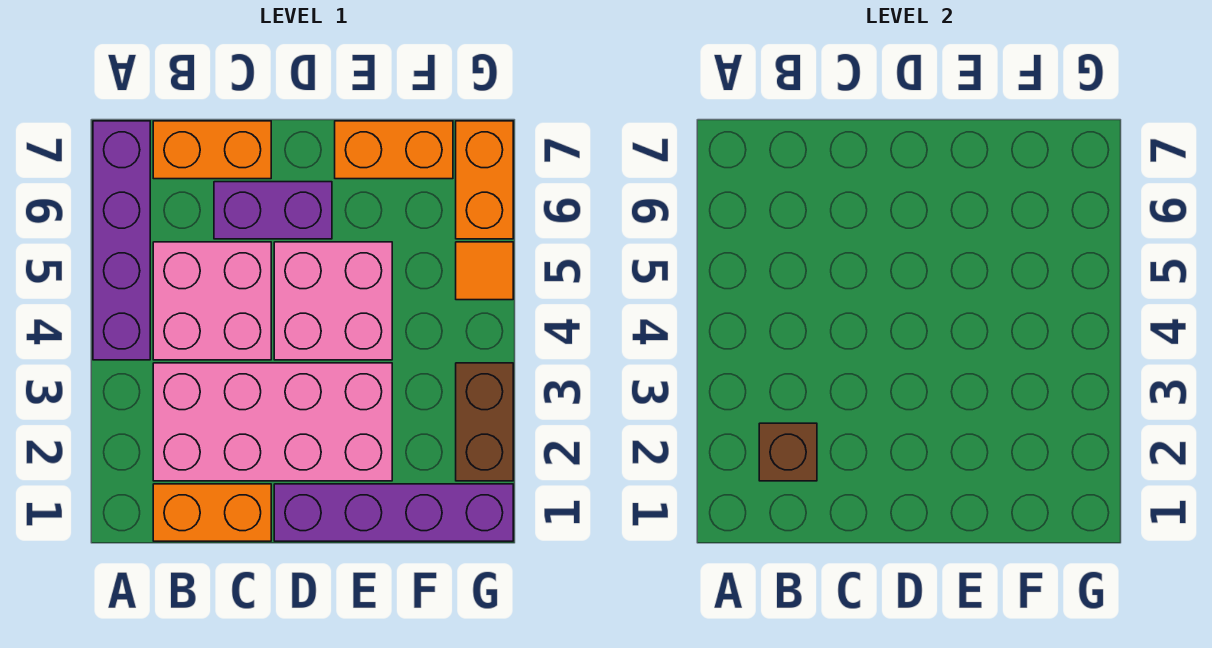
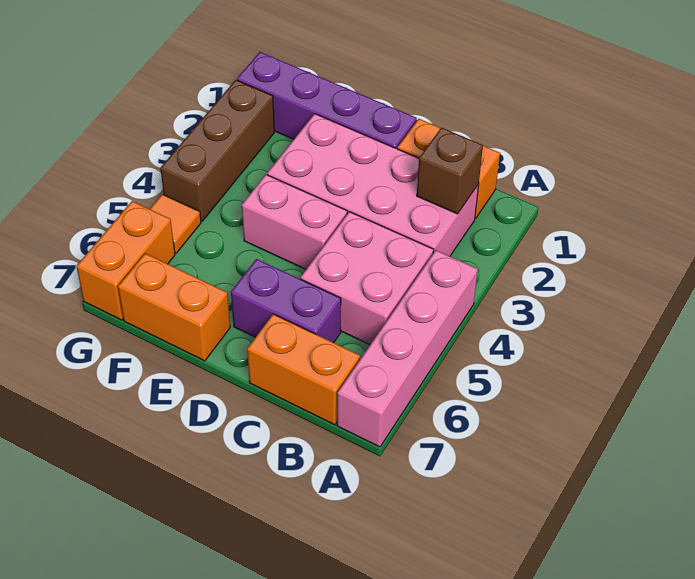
purple 1x4 brick [93,121,150,360] -> pink 1x4 brick [337,250,478,447]
pink 2x2 brick [274,242,392,360] -> pink 1x2 brick [242,175,347,269]
brown 1x2 brick [456,363,513,481] -> brown 1x3 brick [160,80,274,221]

